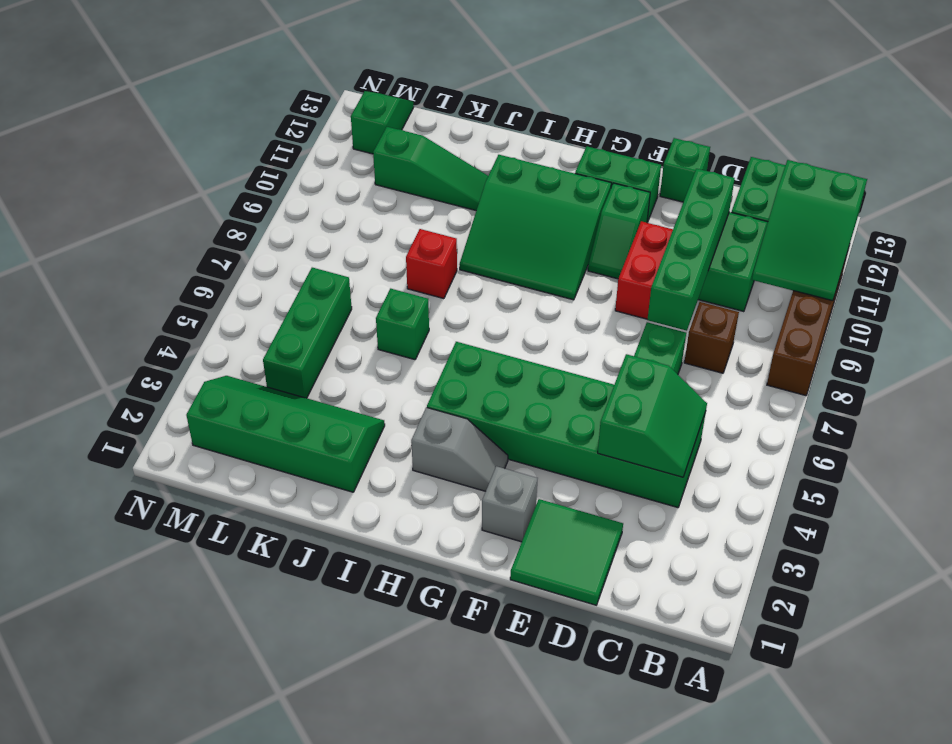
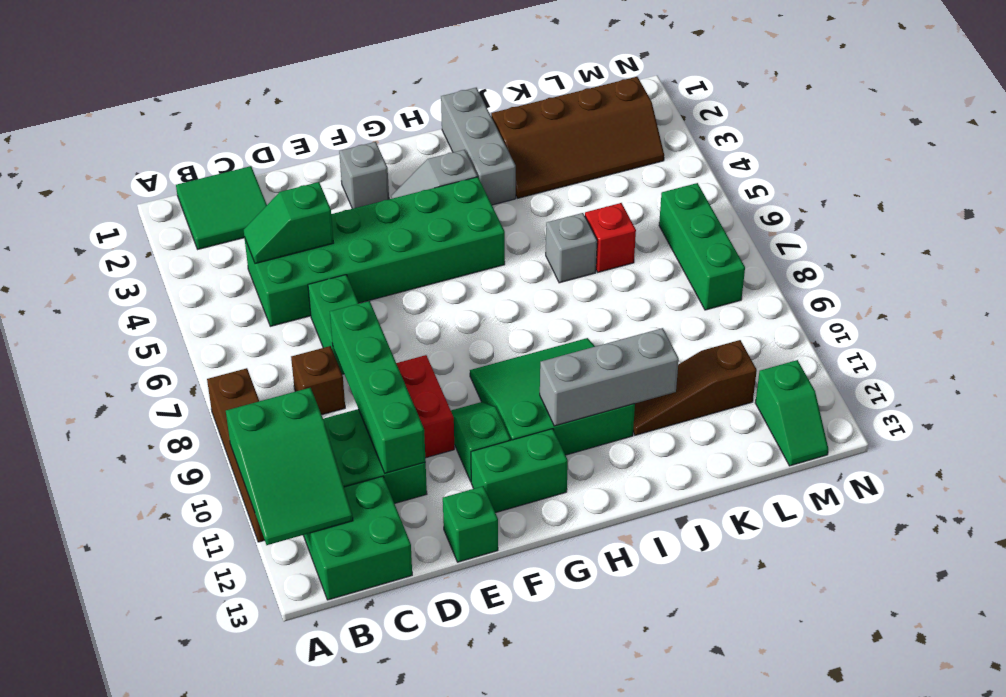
green 2x3 slope [752,160,867,301] -> green 2x3 slope turned to [226,388,353,545]
green 2x2 slope [598,354,707,477] -> green 1x2 slope [244,182,333,264]
green 2x2 tile [510,499,623,605] -> green 2x2 tile moved to [176,166,267,249]
none -> grey 1x3 brick [540,328,679,426]
none -> grey 1x3 brick [441,88,516,205]
green 2x4 slope [186,376,385,492] -> brown 2x4 slope [491,77,664,198]
green 1x1 brick [376,289,429,360] -> grey 1x1 brick [546,213,597,283]
red 1x1 brick [406,229,457,299] -> red 1x1 brick moved to [585,203,636,272]
green 1x3 slope [373,127,488,210] -> brown 1x3 slope [633,340,757,435]
green 1x3 brick [263,268,352,398] -> green 1x3 brick moved to [659,183,745,310]

